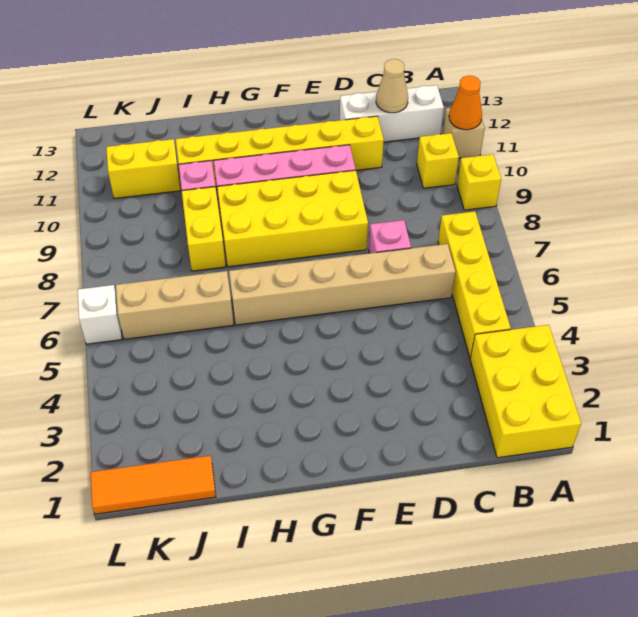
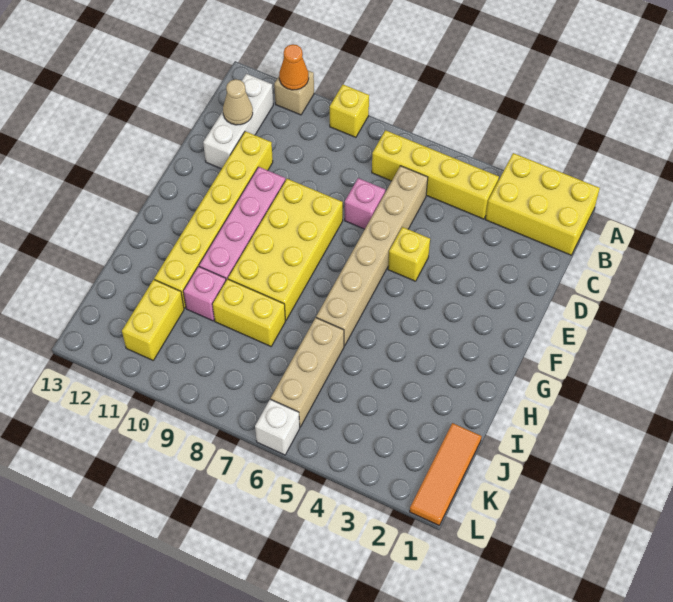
yellow 1x1 brick [417,133,459,188] -> yellow 1x1 brick moved to [388,227,430,281]

